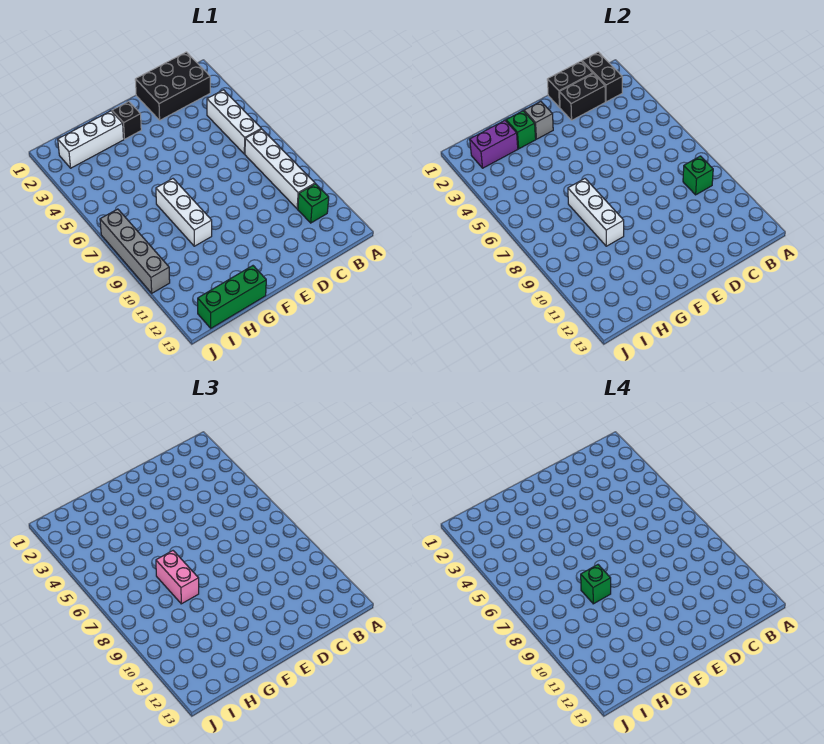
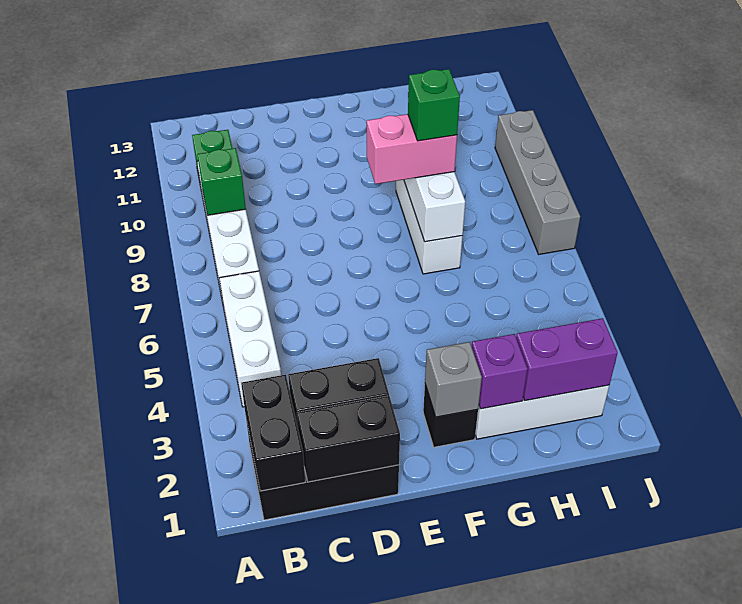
green 1x1 brick [506,111,536,149] -> purple 1x1 brick [472,334,528,409]
pink 1x2 brick [156,551,199,604] -> pink 1x2 brick turned to [367,114,457,184]
green 1x3 brick [198,266,266,328] -> none

